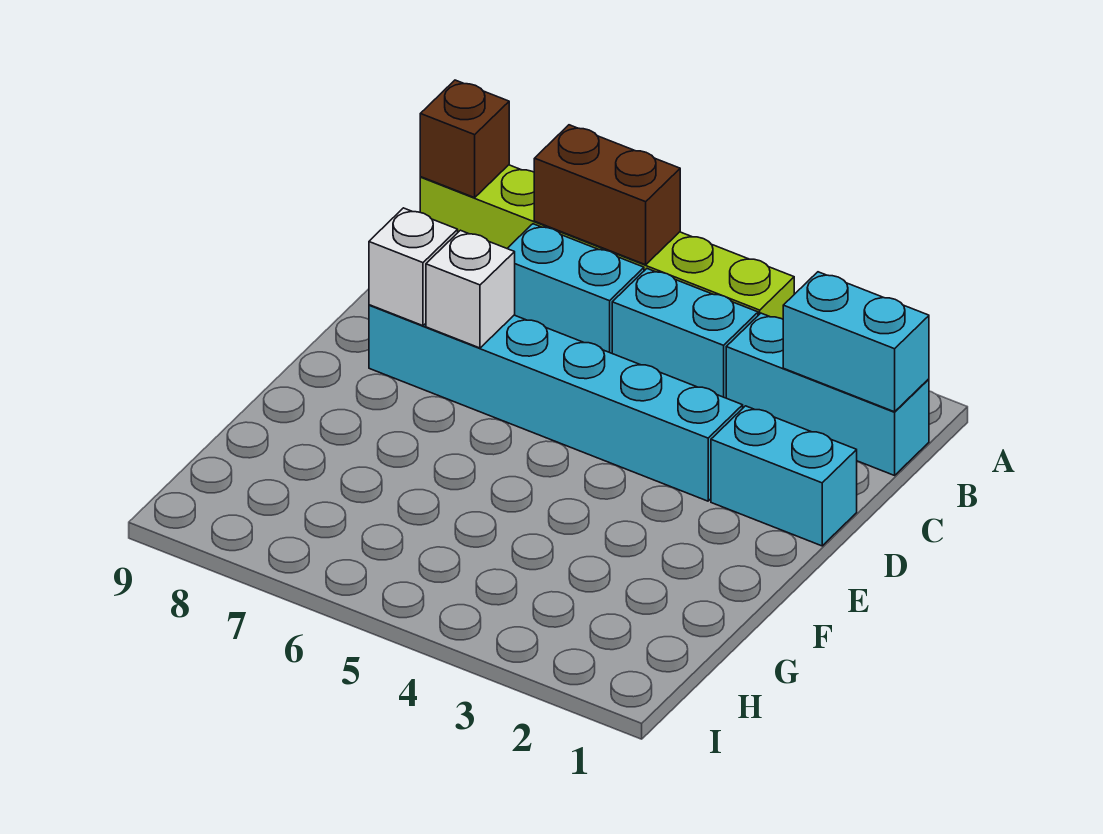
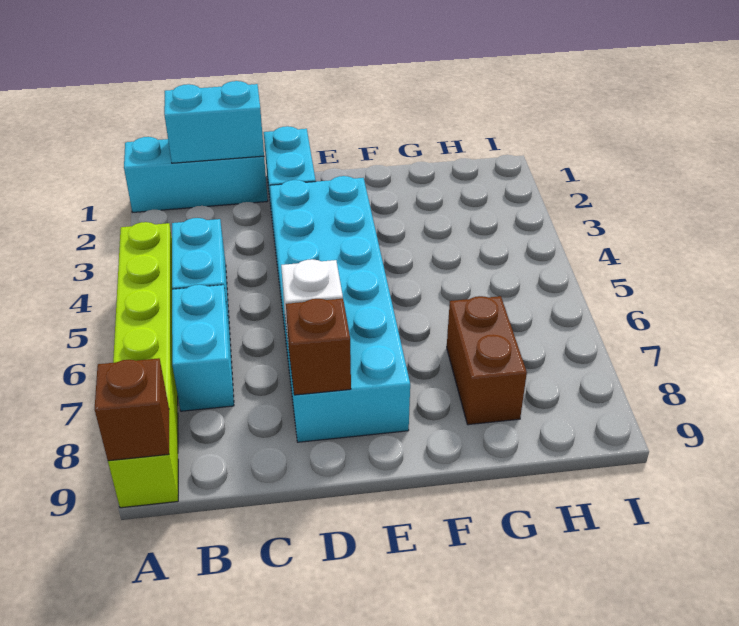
brown 1x2 brick [534,125,680,265] -> brown 1x2 brick moved to [447,296,527,425]
cyan 1x3 brick [726,313,929,475] -> cyan 1x3 brick turned to [124,137,268,212]
cyan 1x2 brick [783,272,929,412] -> cyan 1x2 brick turned to [164,81,264,163]
cyan 1x6 brick [369,305,743,501] -> cyan 2x6 brick [270,176,410,442]
white 1x1 brick [369,208,458,326] -> brown 1x1 brick [286,299,351,395]

